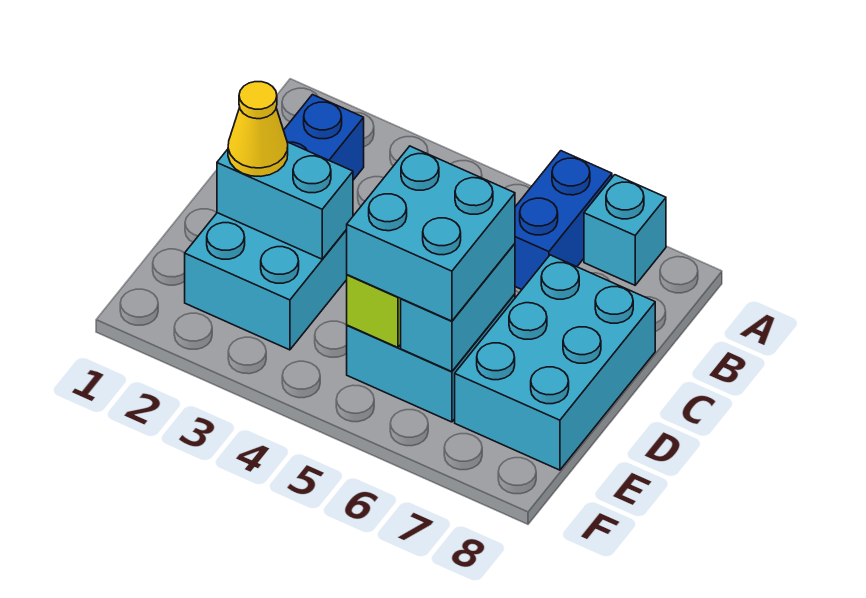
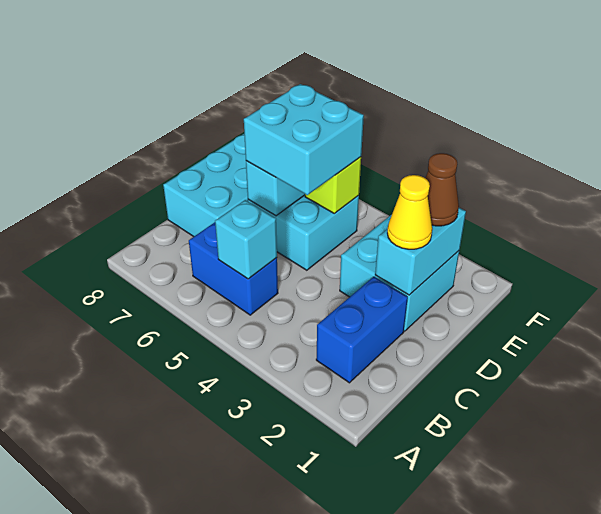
blue 1x2 brick [515,151,612,289] -> blue 1x2 brick turned to [189,222,278,315]
cyan 1x1 brick [584,175,666,285] -> cyan 1x1 brick moved to [215,200,277,279]
cyan 1x2 brick [217,142,353,259] -> cyan 1x2 brick turned to [375,208,466,295]
none -> brown 1x1 cone [425,153,459,226]

